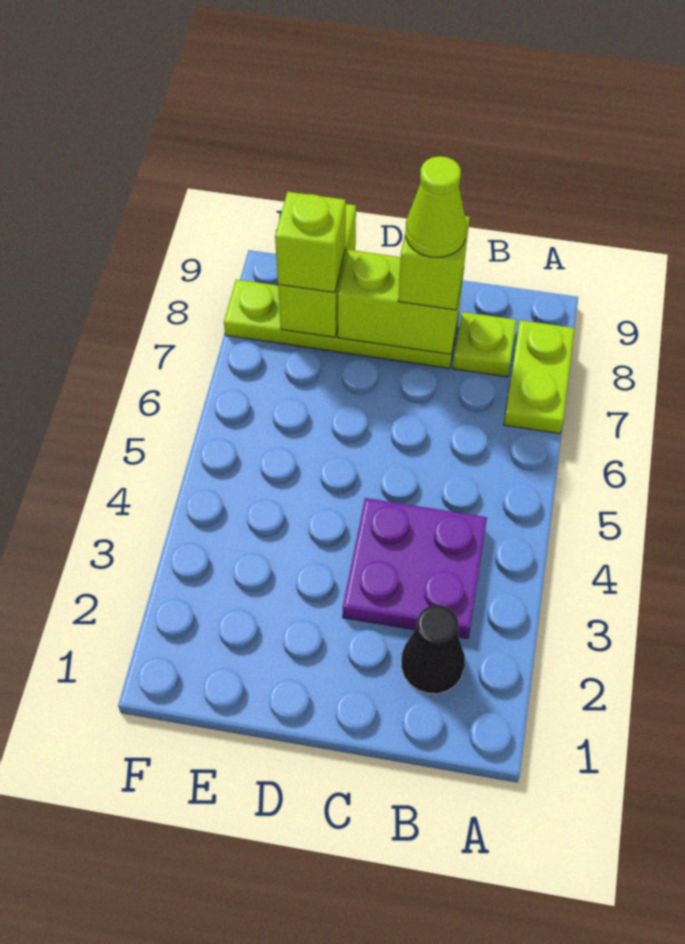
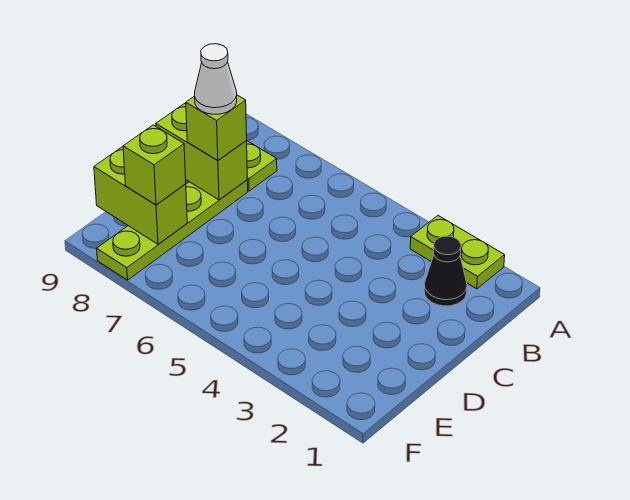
lime 1x2 plate [504,320,575,434] -> lime 1x2 plate moved to [410,216,505,289]
purple 2x2 plate [343,498,487,639] -> none
lime 1x2 brick [338,250,464,354] -> lime 1x2 brick turned to [156,104,247,200]
lime 1x1 cone [406,156,467,257] -> white 1x1 cone [195,44,237,114]

